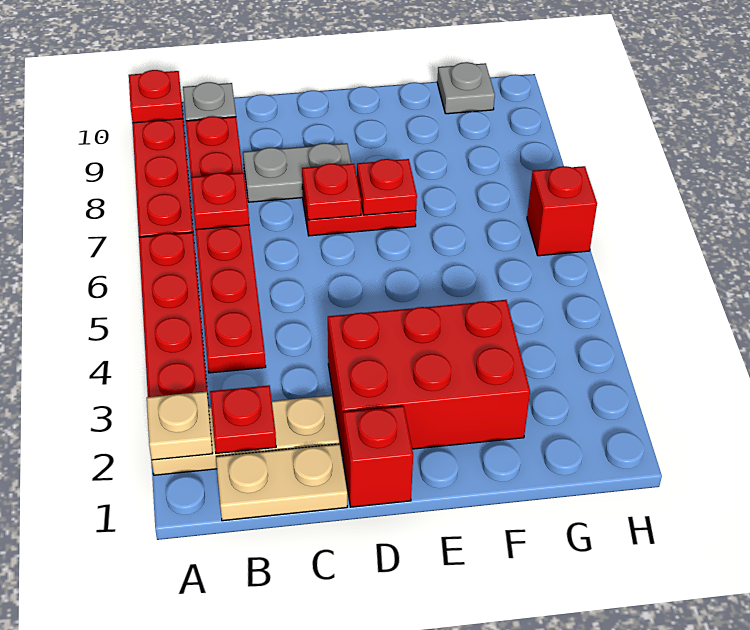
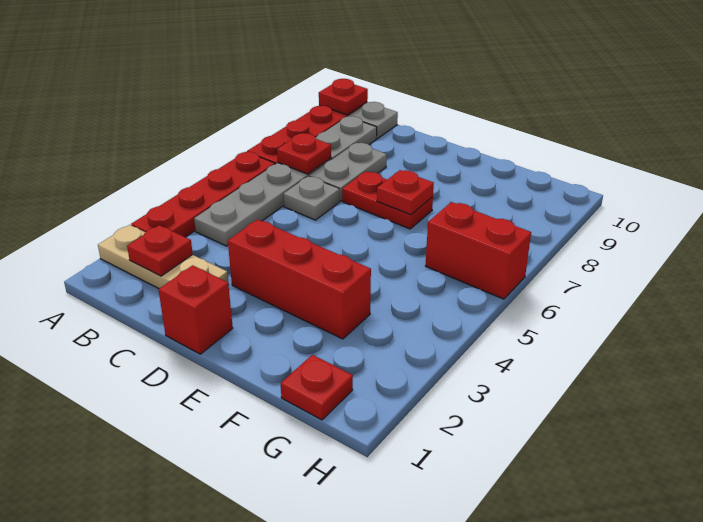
tan 1x1 plate [147,391,213,460] -> none
tan 1x2 plate [216,444,347,521] -> none
red 1x6 plate [186,116,266,373] -> grey 1x6 plate [194,116,377,246]
grey 1x2 plate [243,143,351,202] -> grey 1x2 plate turned to [309,143,387,201]
red 2x3 brick [328,300,530,456] -> red 1x3 brick [228,219,371,339]
red 1x1 plate [302,164,361,220] -> red 1x1 plate moved to [281,355,353,420]
grey 1x1 plate [437,62,495,114] -> grey 1x1 plate moved to [283,176,340,220]
red 1x1 brick [527,166,597,256] -> red 1x2 brick [426,202,531,299]

